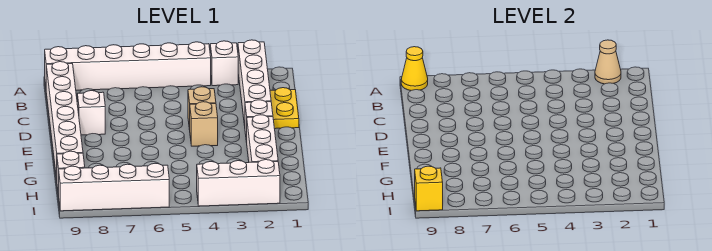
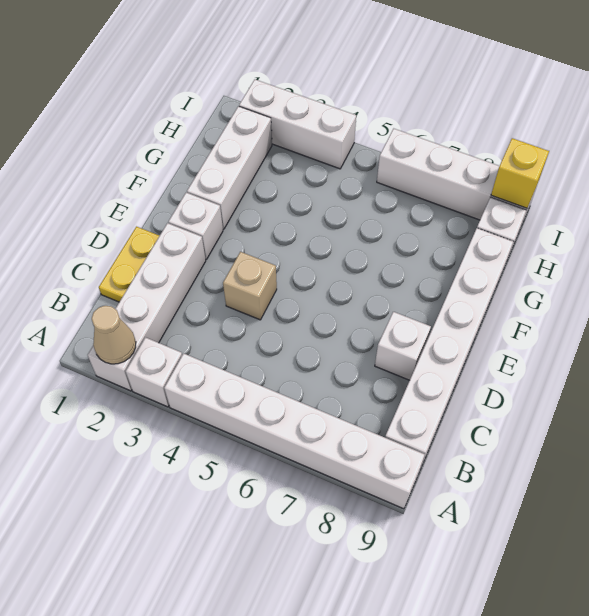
yellow 1x1 cone [401,47,428,90] -> none
tan 1x1 brick [190,102,218,146] -> none

